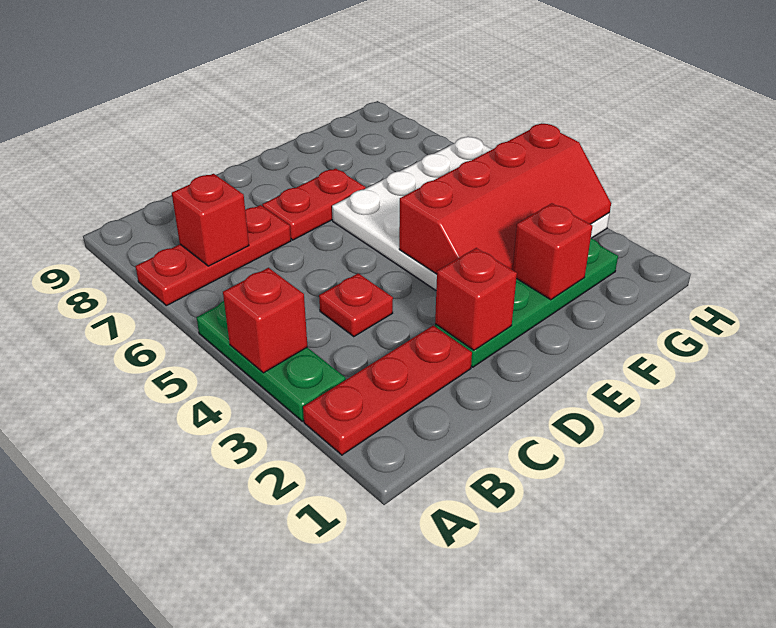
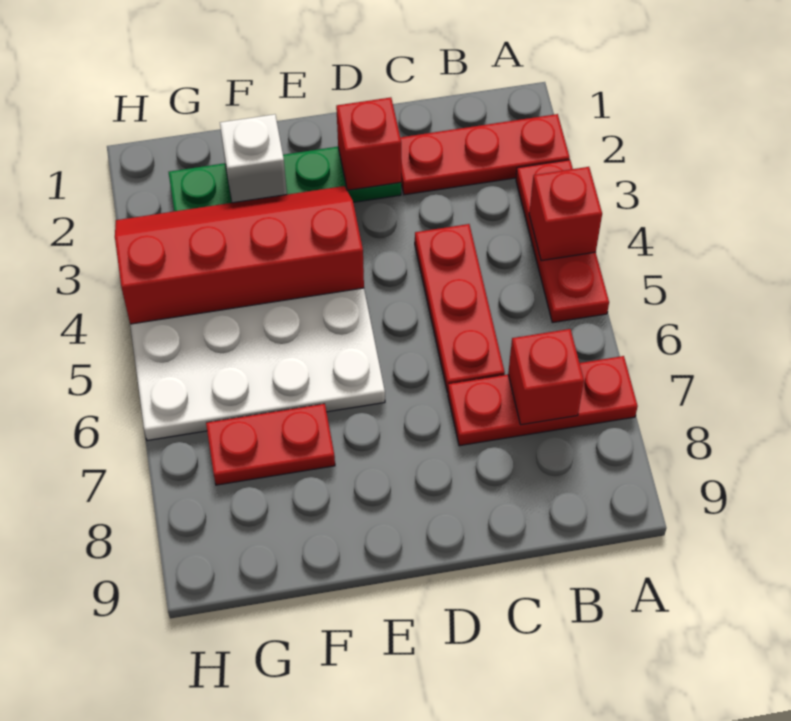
green 1x3 plate [197,301,346,421] -> red 1x3 plate [516,160,609,323]
red 1x1 plate [319,273,393,337] -> red 1x3 plate [415,224,505,392]
red 1x2 plate [262,168,366,240] -> red 1x2 plate moved to [206,404,335,485]
red 1x1 brick [512,203,592,300] -> white 1x1 brick [220,114,287,203]

